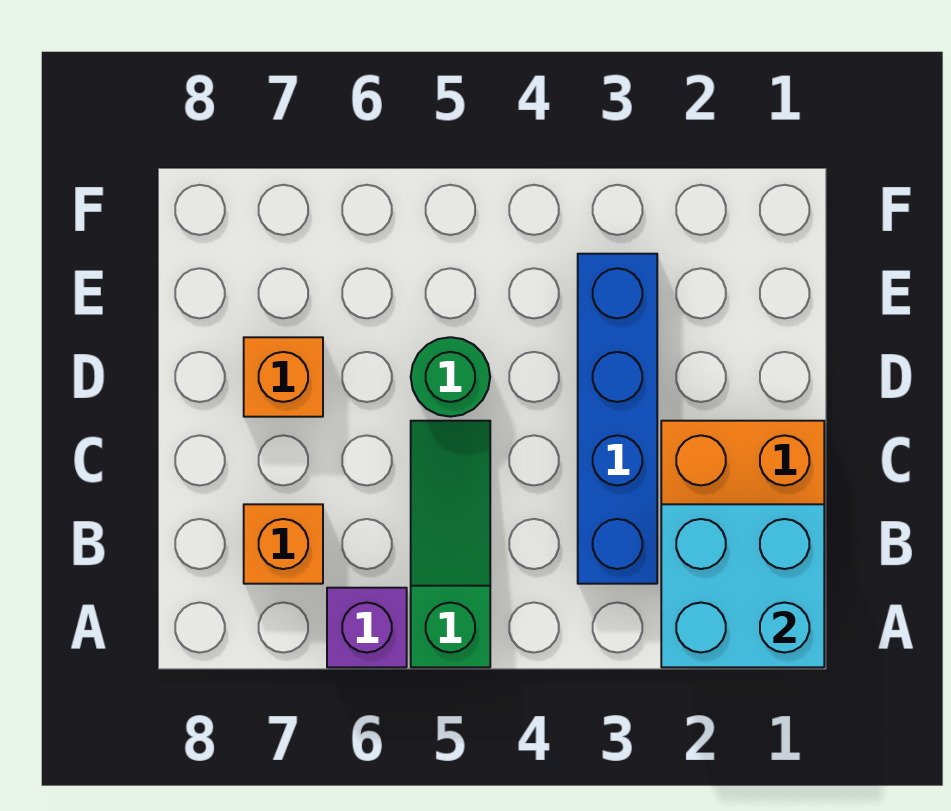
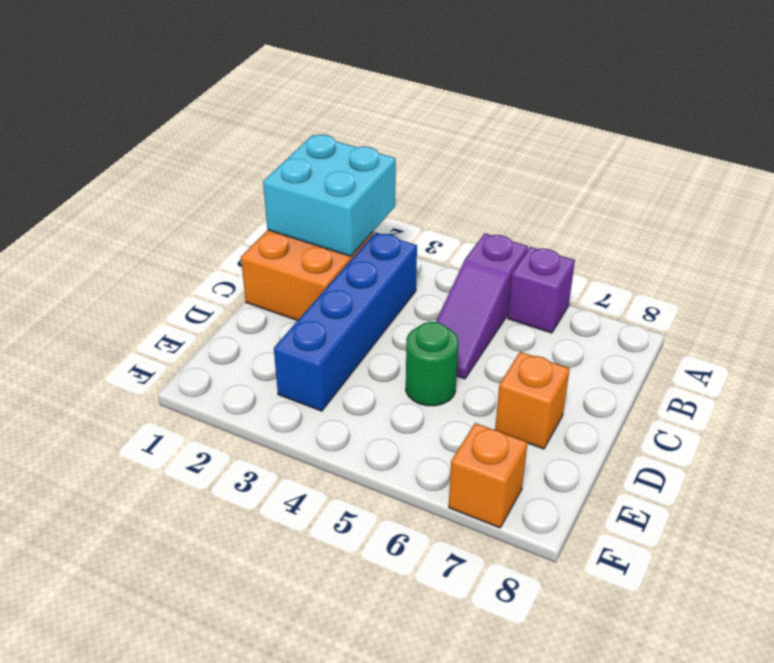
green 1x3 slope [411,421,490,667] -> purple 1x3 slope [436,233,528,379]
orange 1x1 brick [244,504,323,584] -> orange 1x1 brick moved to [449,423,528,528]

